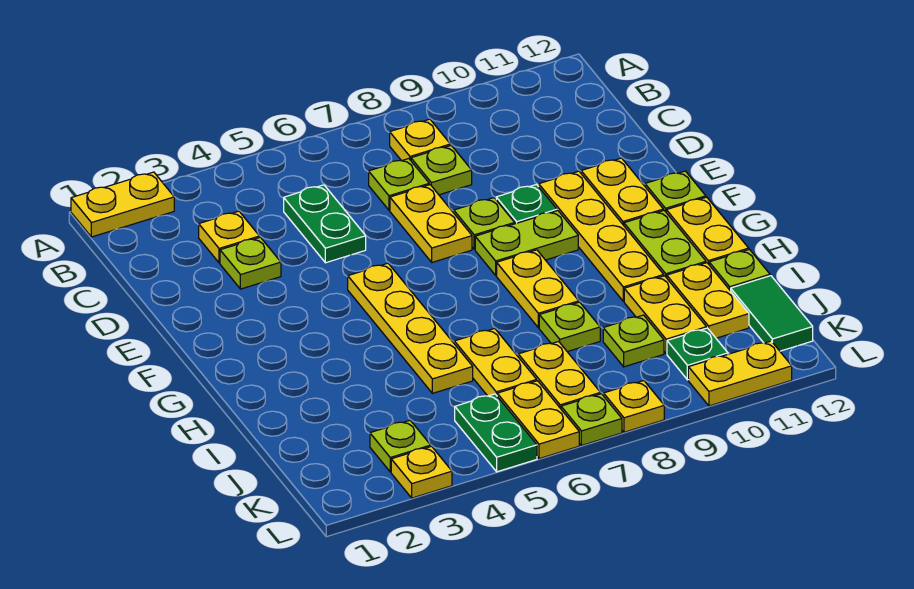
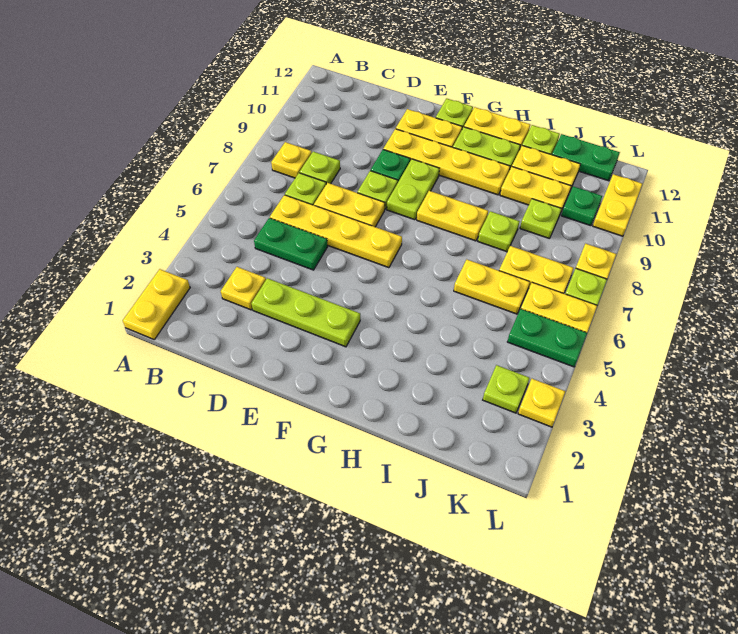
lime 1x1 plate [220,237,281,289] -> lime 1x3 plate [251,278,360,347]
yellow 1x4 plate [348,263,473,393] -> yellow 1x4 plate moved to [270,195,402,268]
green 1x2 tile [731,276,813,351] -> green 1x2 plate [552,134,620,181]

